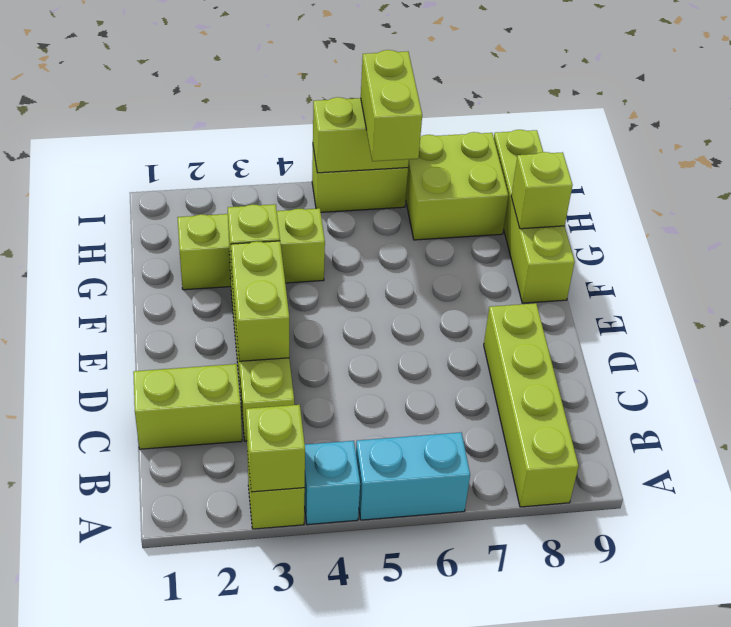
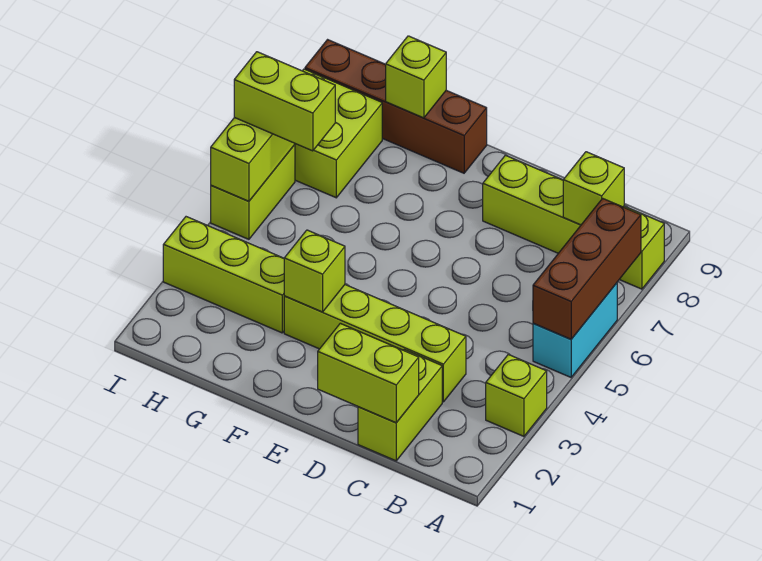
lime 1x1 brick [246,405,305,492] -> lime 1x1 brick moved to [563,152,624,225]
cyan 1x1 brick [304,441,360,525] -> none
none -> brown 1x3 brick [533,198,641,339]
lime 1x2 brick [231,241,289,361] -> lime 1x2 brick moved to [318,323,419,423]
lime 1x4 brick [494,130,575,303] -> brown 1x4 brick [305,40,487,173]
lime 1x3 brick [177,208,325,290] -> lime 1x3 brick turned to [163,217,284,333]

